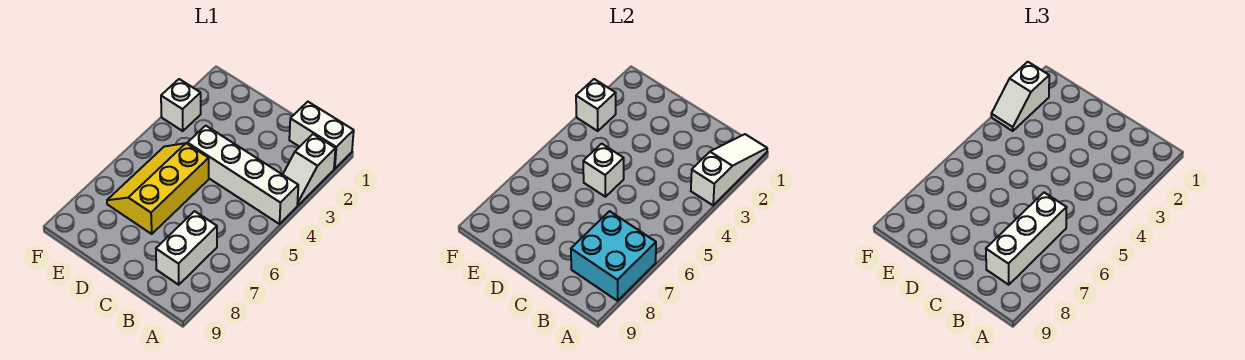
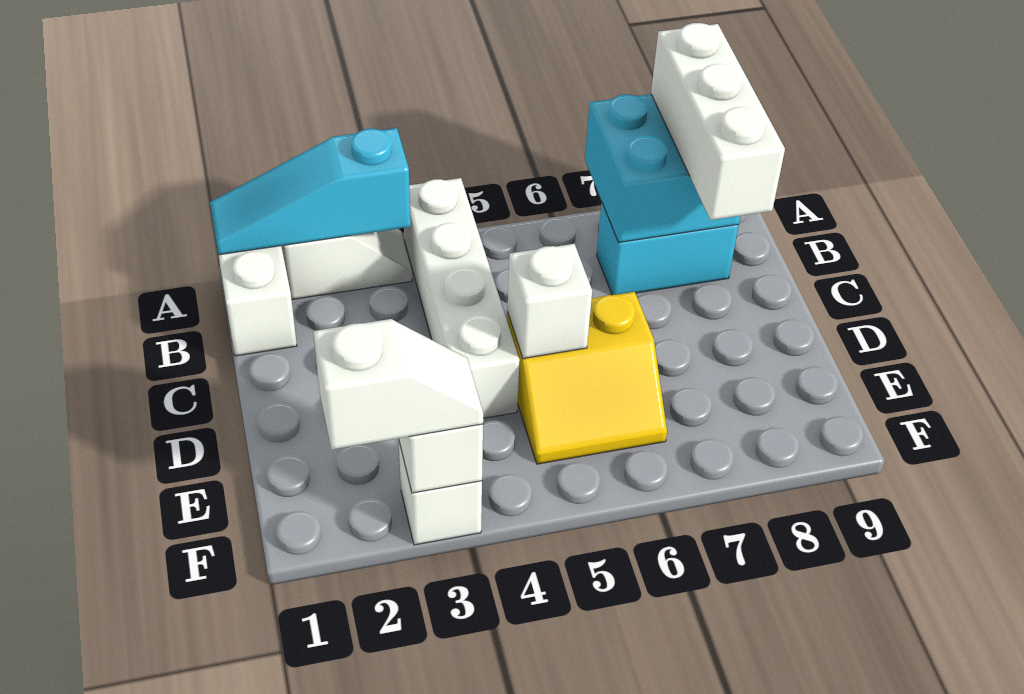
white 1x3 slope [691,134,767,205] -> cyan 1x3 slope [210,128,411,255]
white 1x3 brick [986,193,1067,285] -> white 1x3 brick turned to [651,23,785,220]
white 1x2 brick [156,211,217,285] -> cyan 1x2 brick [597,203,739,295]
yellow 2x3 slope [107,143,209,234] -> yellow 2x2 slope [507,292,667,464]

